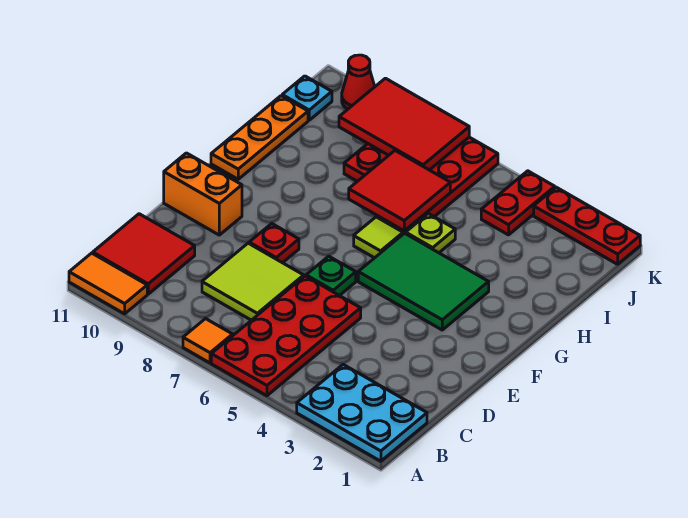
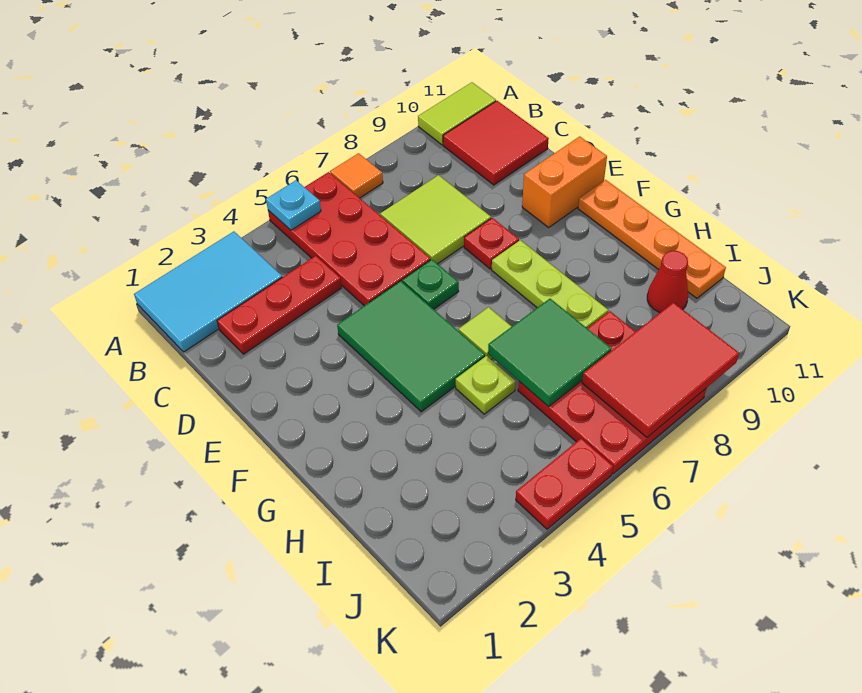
cyan 2x3 plate [297,365,427,461] -> cyan 2x3 tile [134,231,282,352]
orange 1x2 tile [69,253,147,314] -> lime 1x2 tile [418,82,496,145]
green 2x3 tile [358,233,489,330] -> green 2x3 tile turned to [337,281,485,412]
none -> lime 1x3 plate [492,240,608,328]
orange 1x3 plate [211,96,308,179] -> orange 1x4 plate [578,180,726,298]
red 2x2 tile [349,151,450,231] -> green 2x2 tile [488,299,611,407]
red 1x2 plate [481,171,555,235] -> red 1x2 plate turned to [516,438,613,529]
cyan 1x1 plate [282,76,332,120] -> cyan 1x1 plate moved to [266,180,321,230]
red 1x3 plate [534,187,640,264] -> red 1x3 plate moved to [217,256,342,354]
red 1x1 cone [342,55,375,109] -> red 1x1 cone moved to [647,251,688,313]

